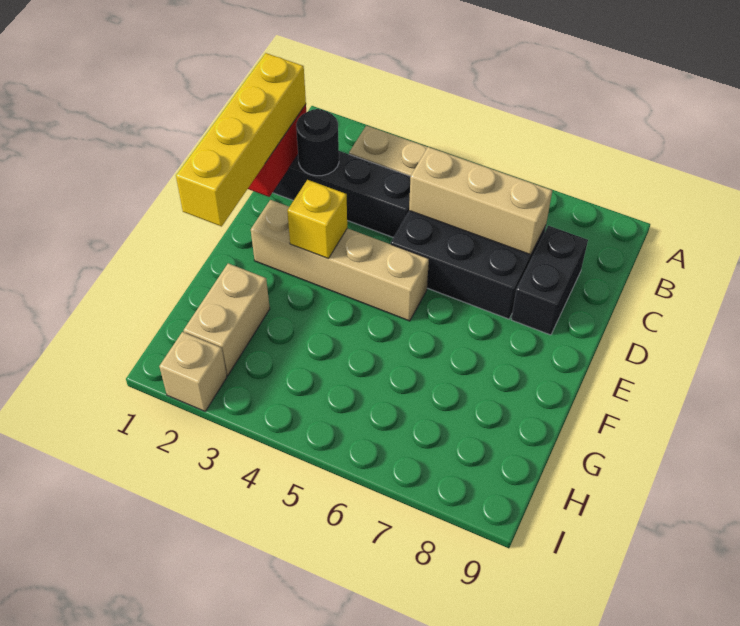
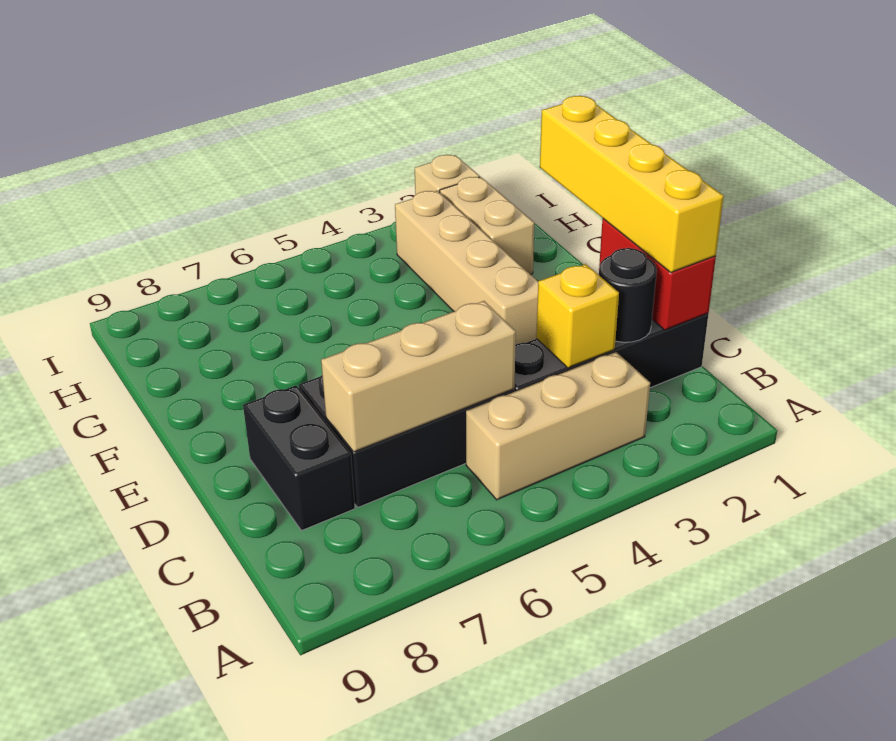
tan 1x4 brick [251,200,429,321] -> tan 1x4 brick turned to [395,191,538,345]
yellow 1x1 brick [287,180,347,259] -> yellow 1x1 brick moved to [536,264,619,368]

